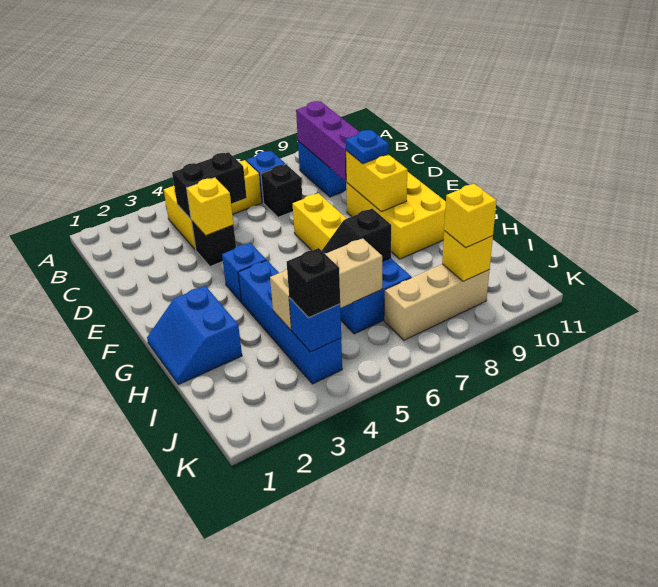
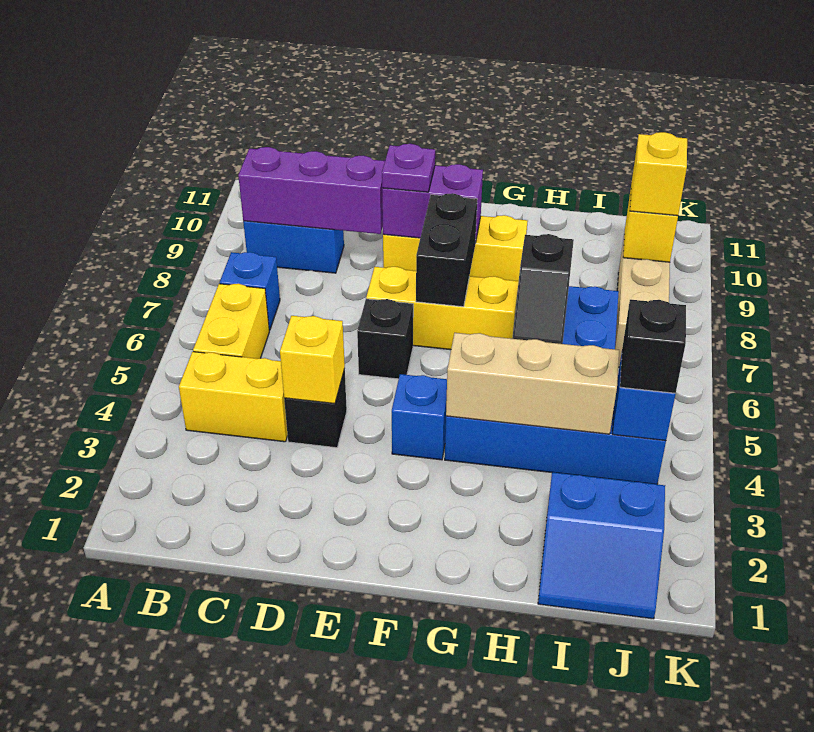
black 1x2 brick [172,152,247,219] -> black 1x2 brick moved to [416,193,477,307]
black 1x1 brick [261,164,302,217] -> black 1x1 brick moved to [357,299,413,379]
yellow 2x3 brick [346,171,446,259] -> yellow 1x3 brick [383,215,527,281]
yellow 1x2 brick [346,151,407,212] -> purple 1x2 brick [382,164,483,243]
blue 1x1 plate [345,130,389,164] -> purple 1x1 plate [382,144,435,192]
blue 2x2 slope [147,286,242,385] -> blue 2x2 slope moved to [538,472,665,619]
tan 1x3 brick [270,238,382,330] -> tan 1x3 brick turned to [446,333,619,434]

